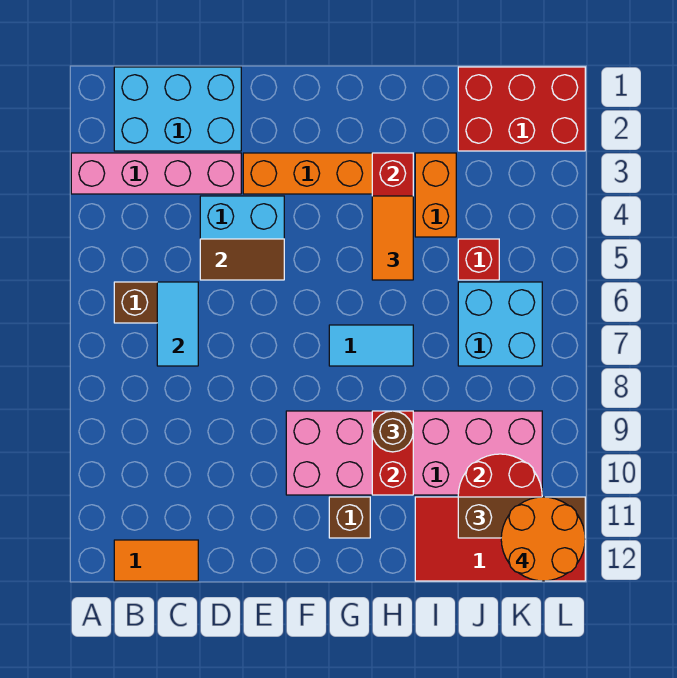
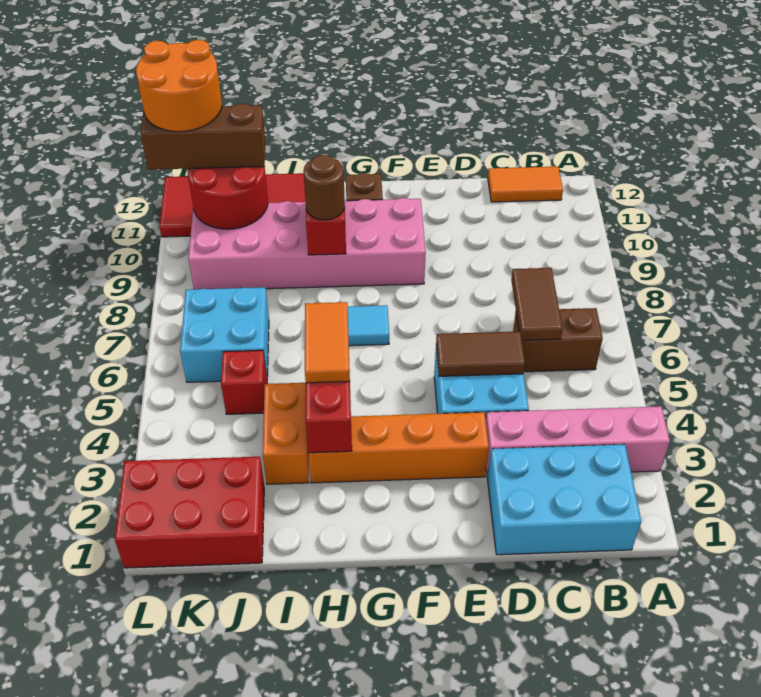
cyan 1x2 tile [157,282,198,366] -> brown 1x2 tile [511,268,563,340]

